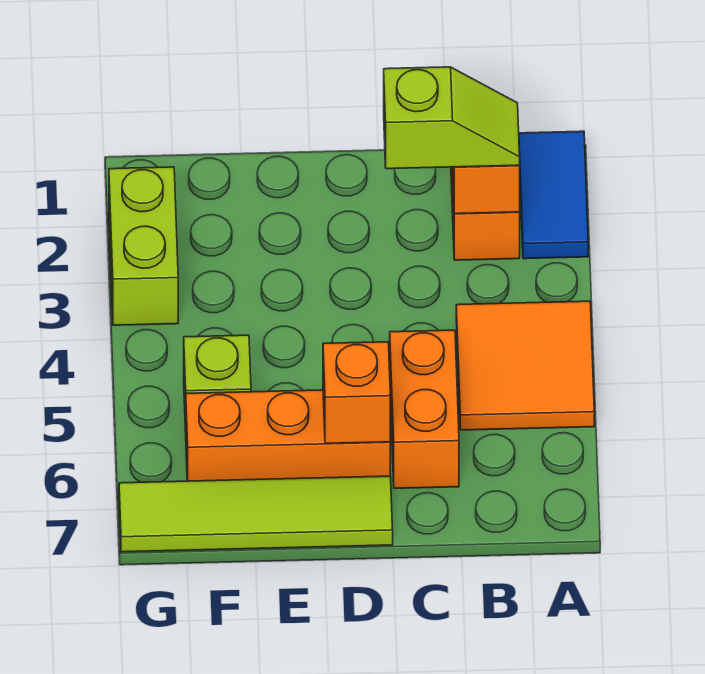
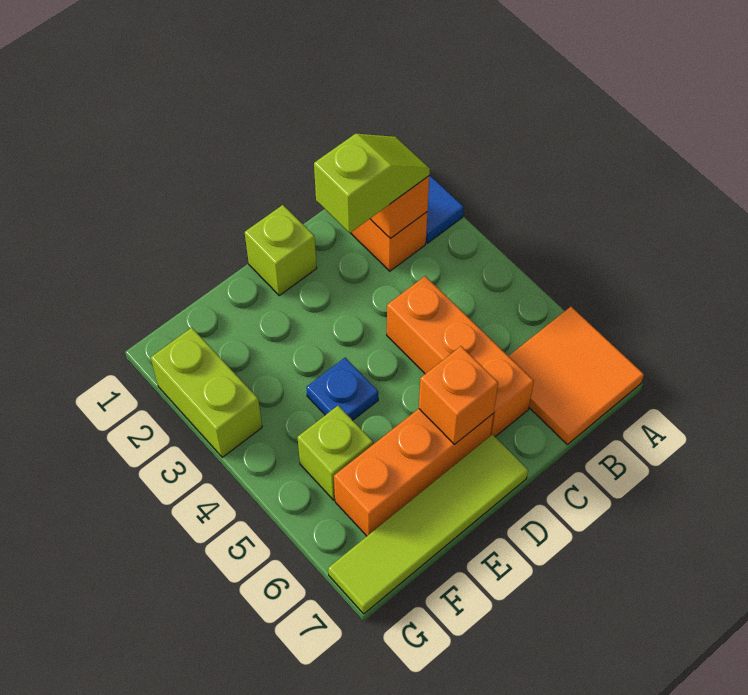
orange 2x2 tile [456,301,594,430] -> orange 2x2 tile moved to [509,307,644,444]
orange 1x2 brick [390,330,459,488] -> orange 1x3 brick [387,276,534,437]
none -> lime 1x1 brick [245,205,317,295]
none -> blue 1x1 plate [306,358,378,420]

